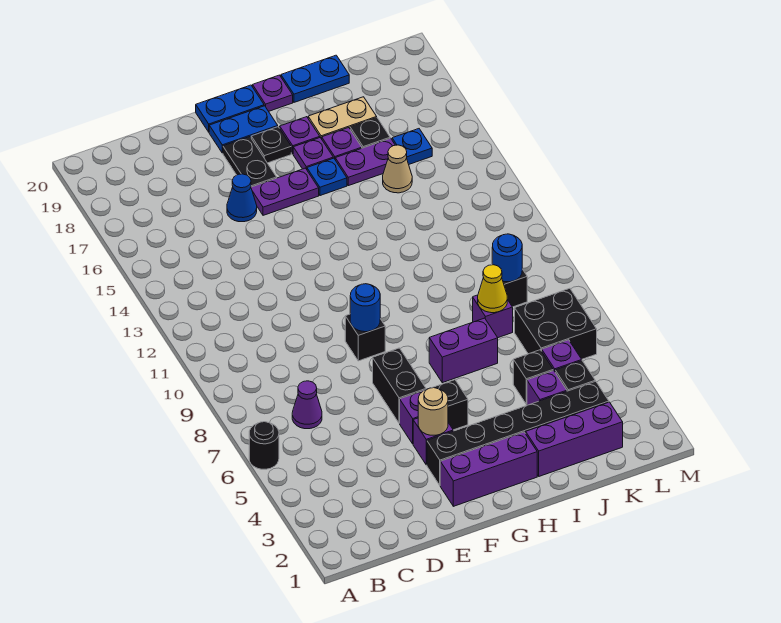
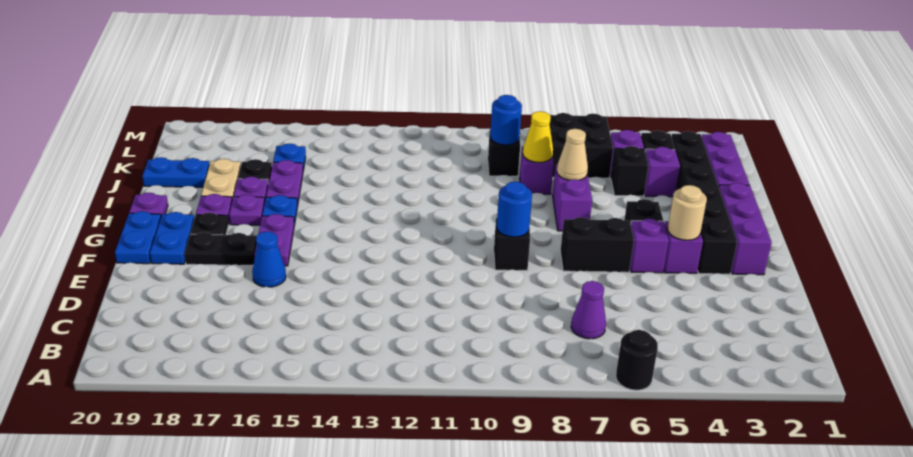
blue 1x2 plate [281,55,349,102] -> blue 1x2 plate turned to [142,157,210,187]
tan 1x1 cone [383,145,412,193] -> tan 1x1 cone moved to [557,129,588,180]

